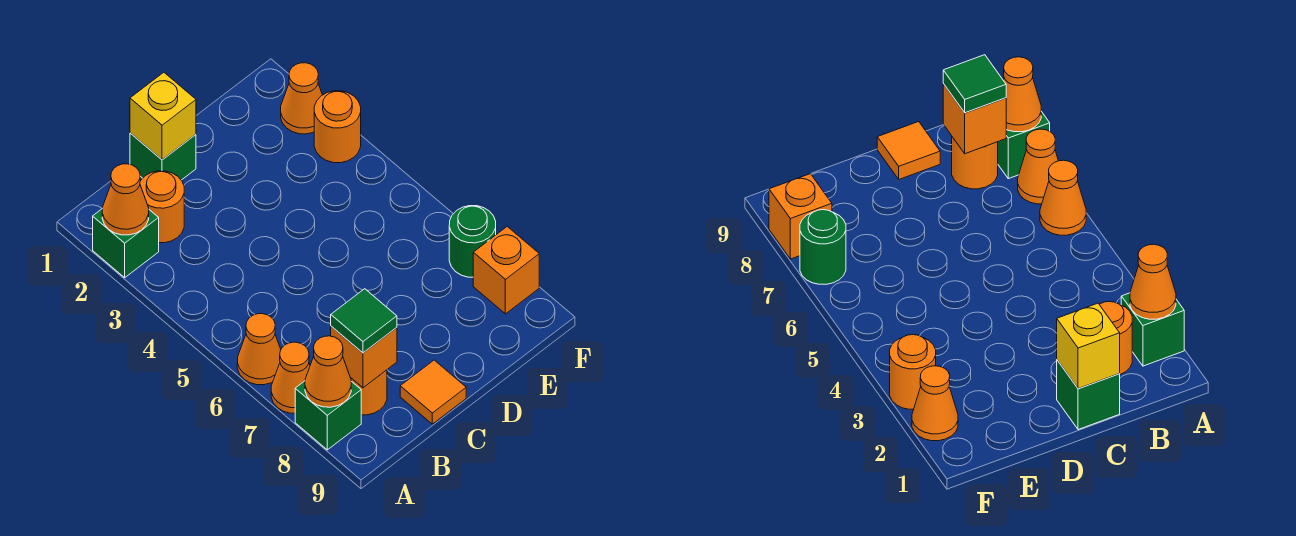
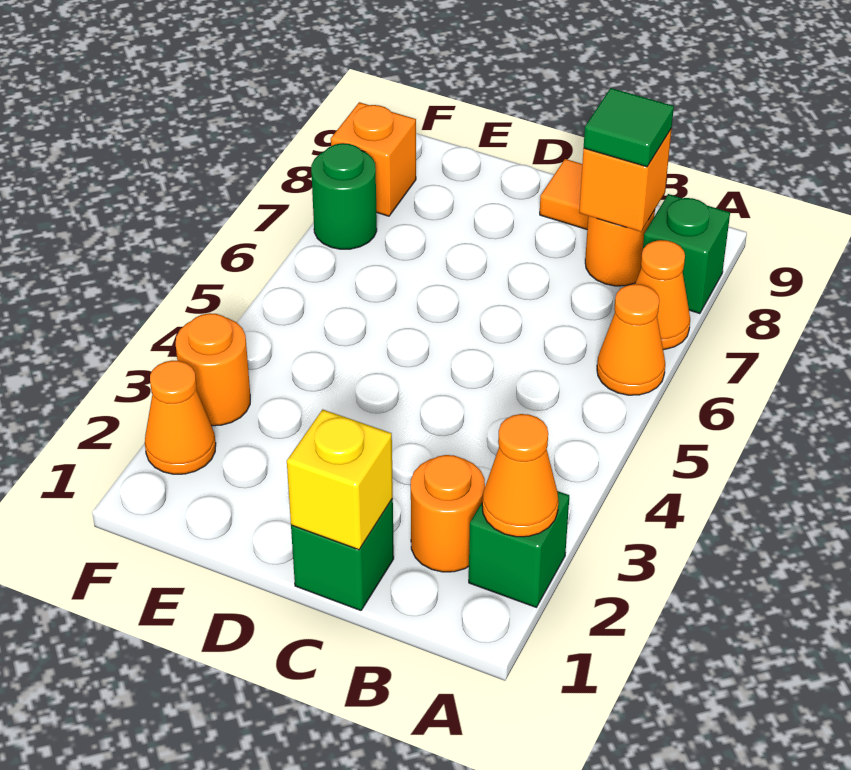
orange 1x1 cone [305,336,351,407] -> none

